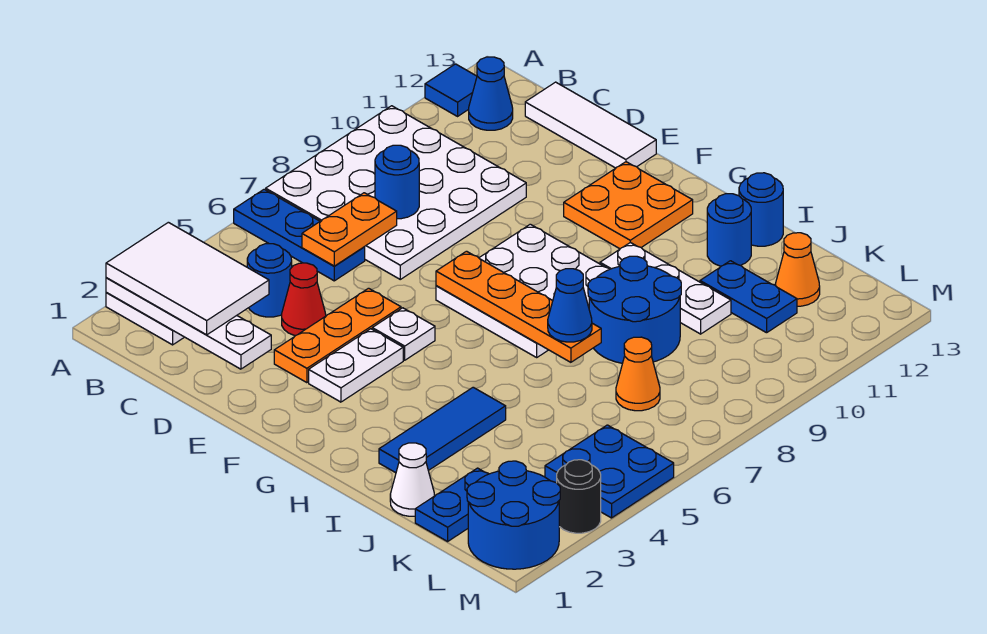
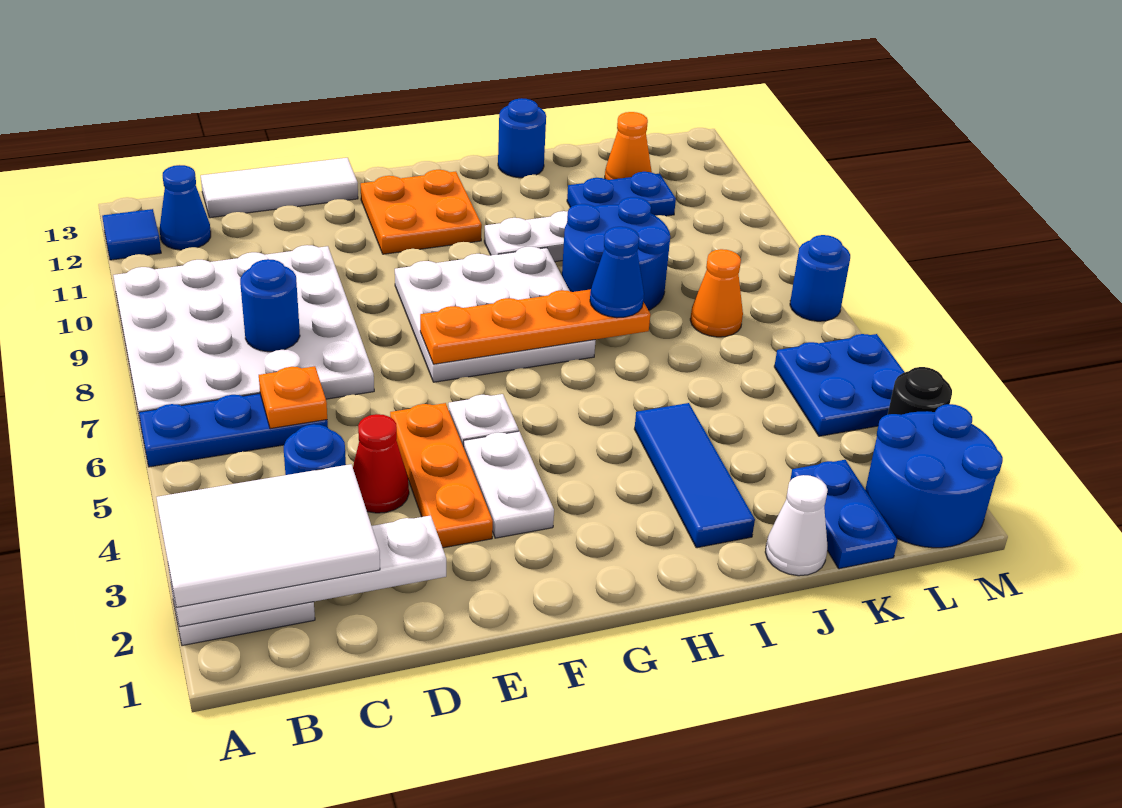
orange 1x2 plate [302,193,397,266] -> orange 1x1 plate [259,366,327,429]
blue 1x1 round brick [707,194,751,266] -> blue 1x1 round brick moved to [790,235,850,321]

